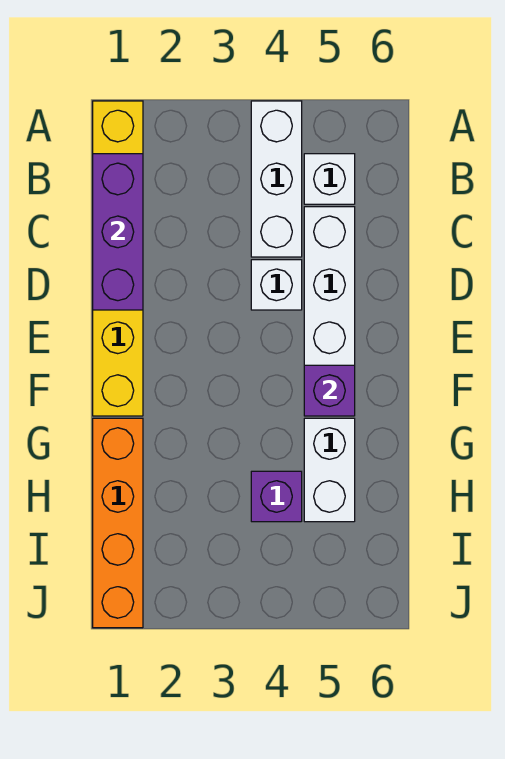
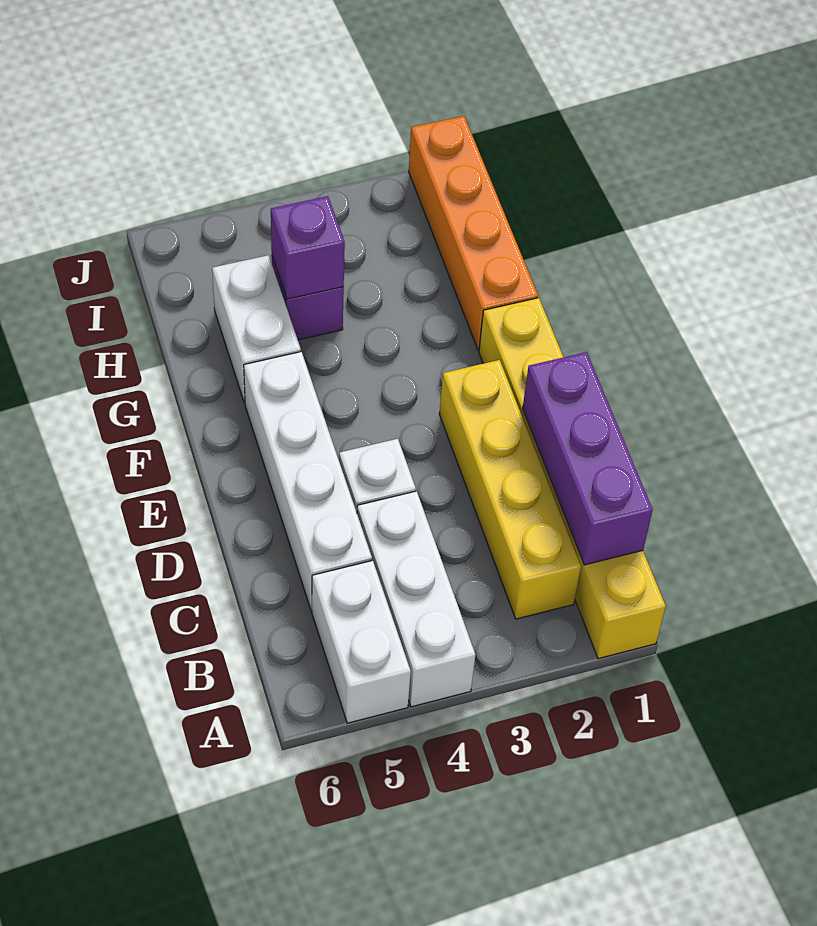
none -> yellow 1x4 brick [439,360,581,619]
white 1x1 brick [304,154,355,204] -> white 1x2 brick [312,561,411,723]
purple 1x1 brick [304,365,355,416] -> purple 1x1 brick moved to [271,196,345,299]

